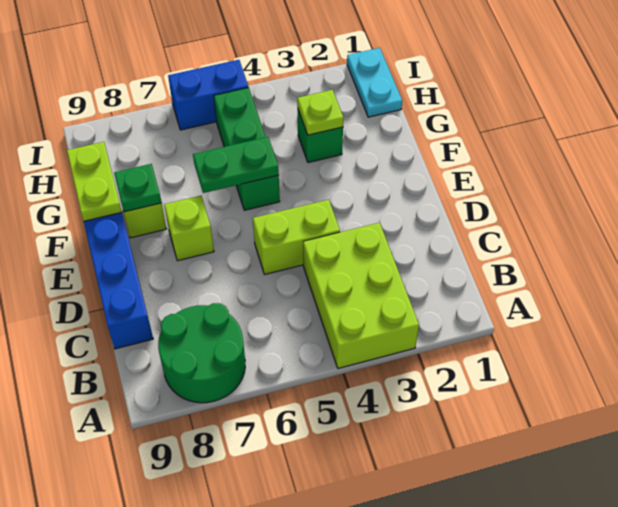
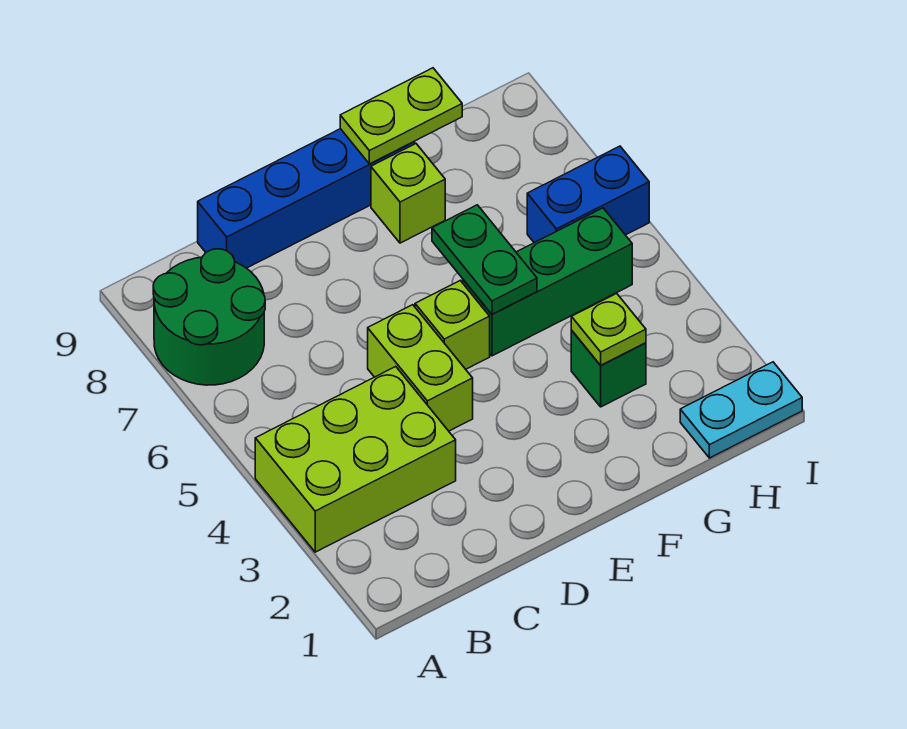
lime 1x1 brick [164,196,214,261] -> lime 1x1 brick moved to [415,281,490,369]
green 1x1 plate [114,164,162,212] -> none
blue 1x2 brick [168,60,248,130] -> blue 1x2 brick turned to [527,146,649,243]

